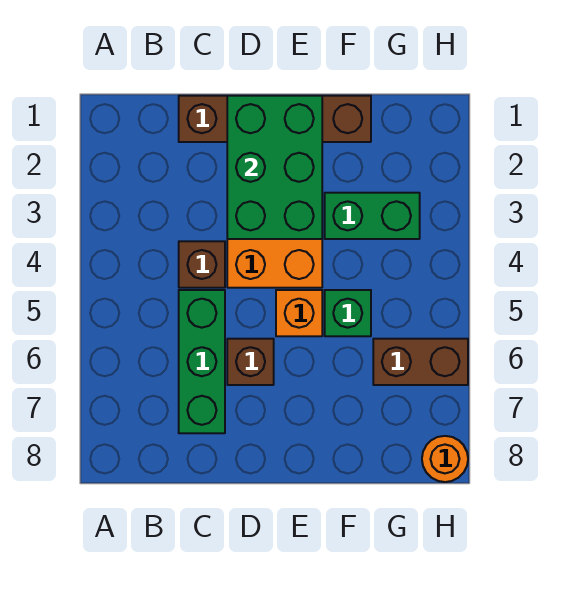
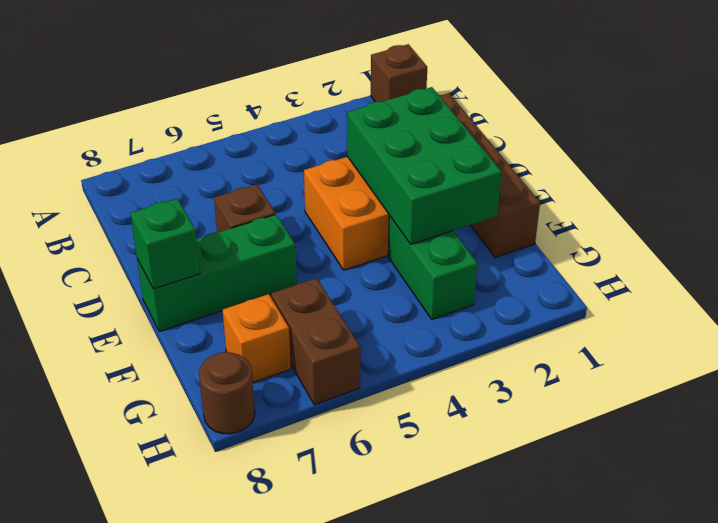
brown 1x1 brick [179,241,225,288] -> brown 1x1 brick moved to [371,44,427,102]
green 1x3 brick [179,290,225,433] -> green 1x3 brick moved to [137,214,297,331]
green 2x3 brick [227,96,322,239] -> green 2x3 brick turned to [347,87,501,244]
orange 1x1 brick [276,290,322,336] -> orange 1x1 brick moved to [222,294,291,382]
green 1x1 brick [325,290,371,336] -> green 1x1 brick moved to [130,199,200,289]
orange 1x1 round brick [422,436,468,482] -> brown 1x1 round brick [199,352,255,434]

